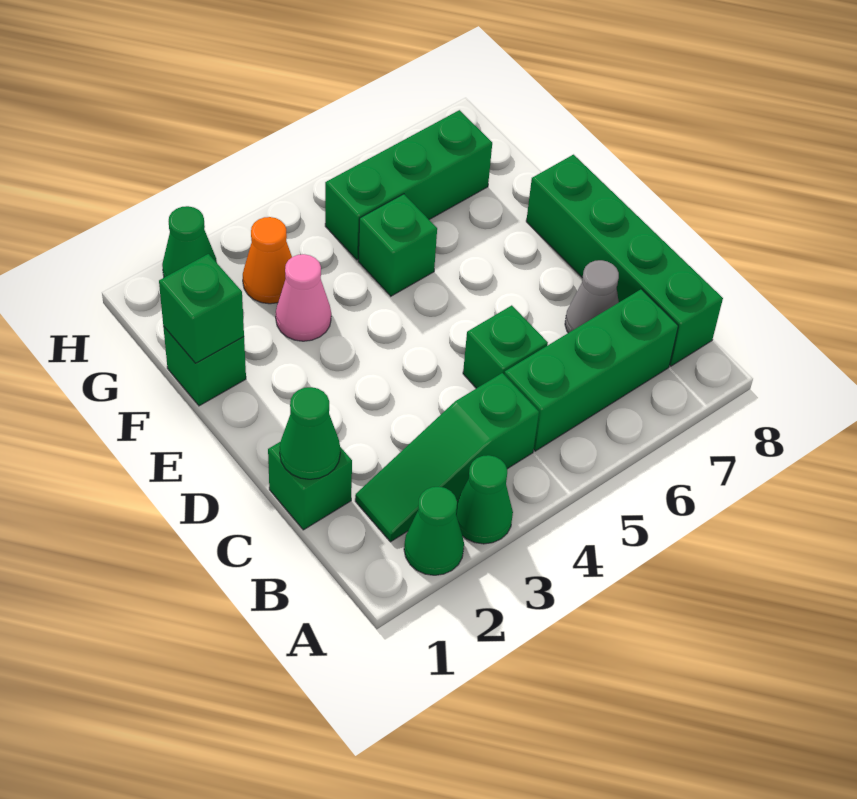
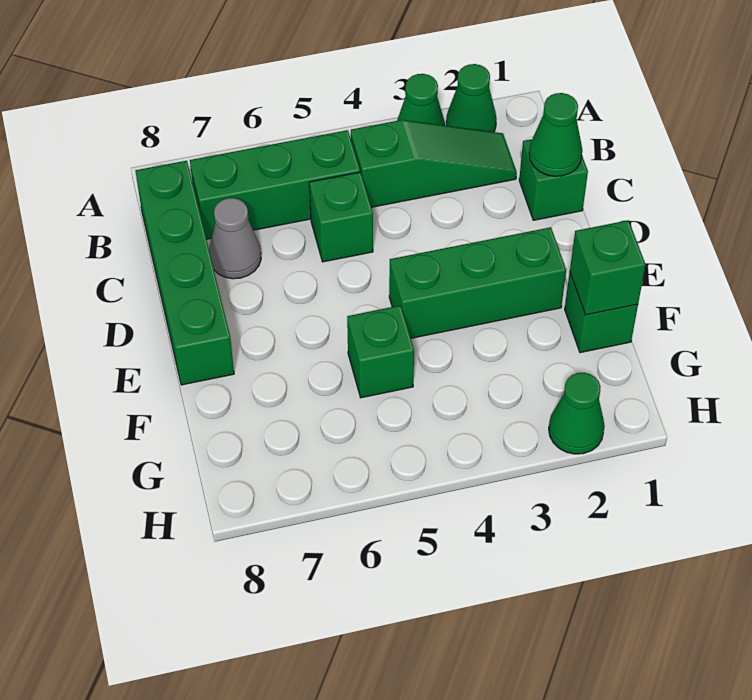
pink 1x1 cone [276,254,331,341] -> none
orange 1x1 cone [243,217,292,304] -> none
green 1x3 brick [325,110,492,260] -> green 1x3 brick moved to [389,227,566,338]

